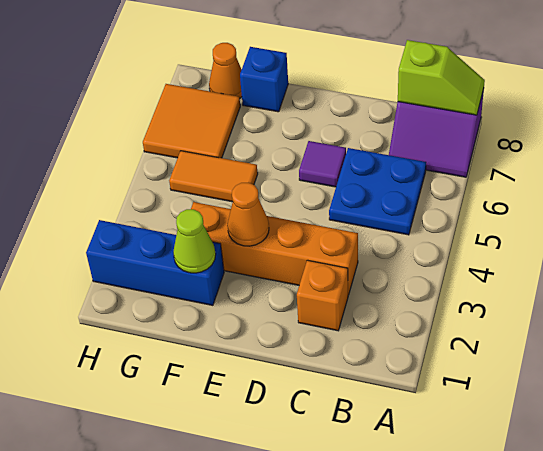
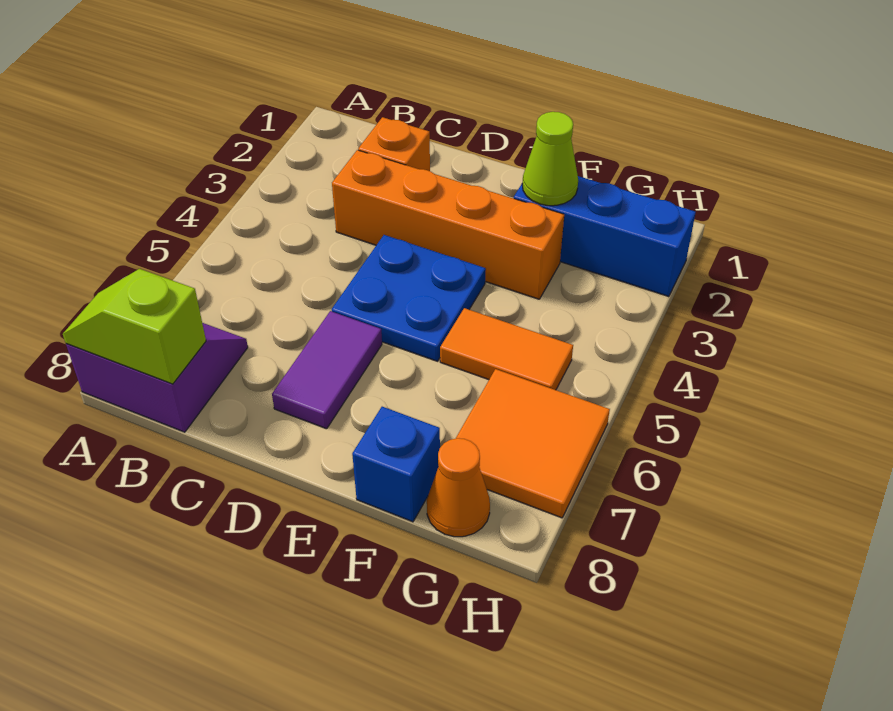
blue 2x2 plate [329,148,426,235] -> blue 2x2 plate moved to [332,235,486,361]
purple 1x1 tile [299,141,346,187] -> purple 1x2 tile [272,311,382,429]
orange 1x1 cone [227,183,269,246] -> none

